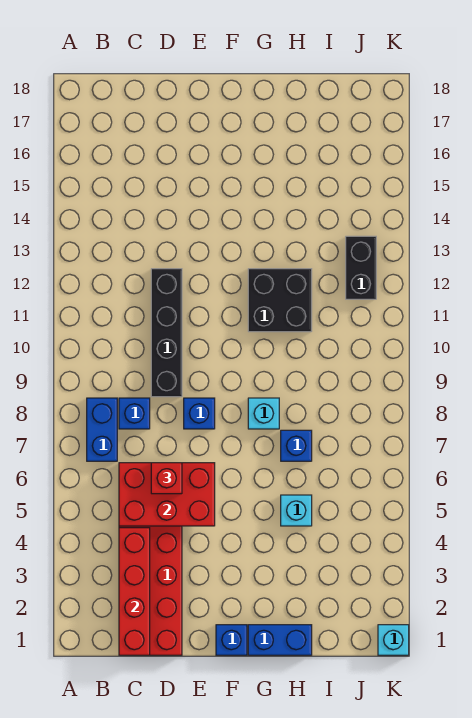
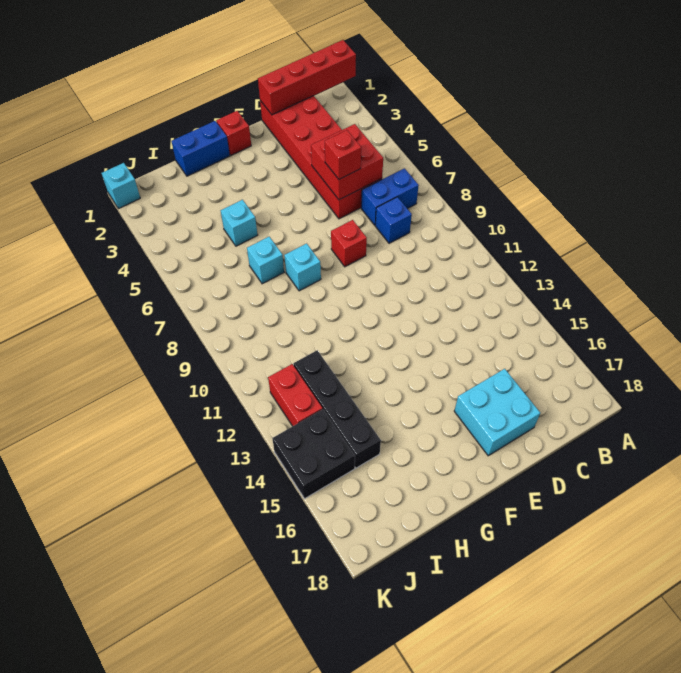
blue 1x2 brick [87,398,117,461] -> blue 1x2 brick turned to [361,168,419,225]
red 1x4 brick [119,528,150,655] -> red 1x4 brick turned to [258,40,356,115]
red 2x3 brick [119,463,215,526] -> red 2x2 brick [311,124,383,200]
black 1x4 brick [151,269,182,397] -> black 1x4 brick moved to [294,350,381,468]
none -> cyan 2x2 brick [454,369,540,456]
blue 1x1 brick [184,398,215,429] -> red 1x1 brick [331,220,367,267]
blue 1x1 brick [216,625,247,655] -> red 1x1 brick [216,111,251,155]
black 2x2 brick [248,269,312,332] -> black 2x2 brick moved to [272,409,355,499]
blue 1x1 brick [281,430,312,461] -> cyan 1x1 brick [247,237,284,284]
black 1x2 brick [346,236,376,299] -> red 1x2 brick [268,364,323,426]

